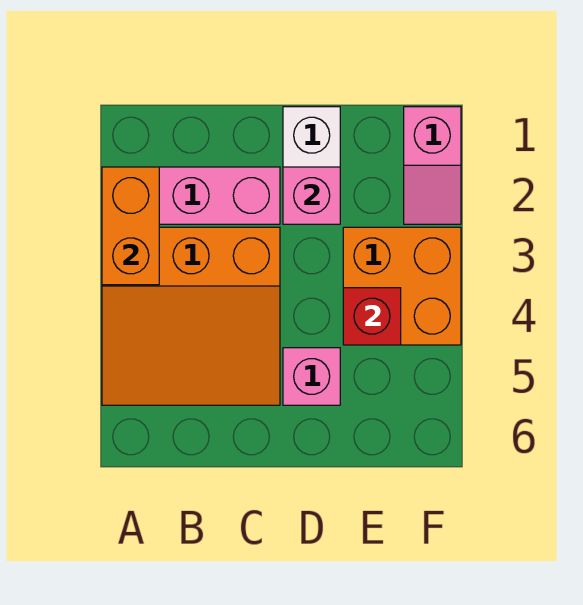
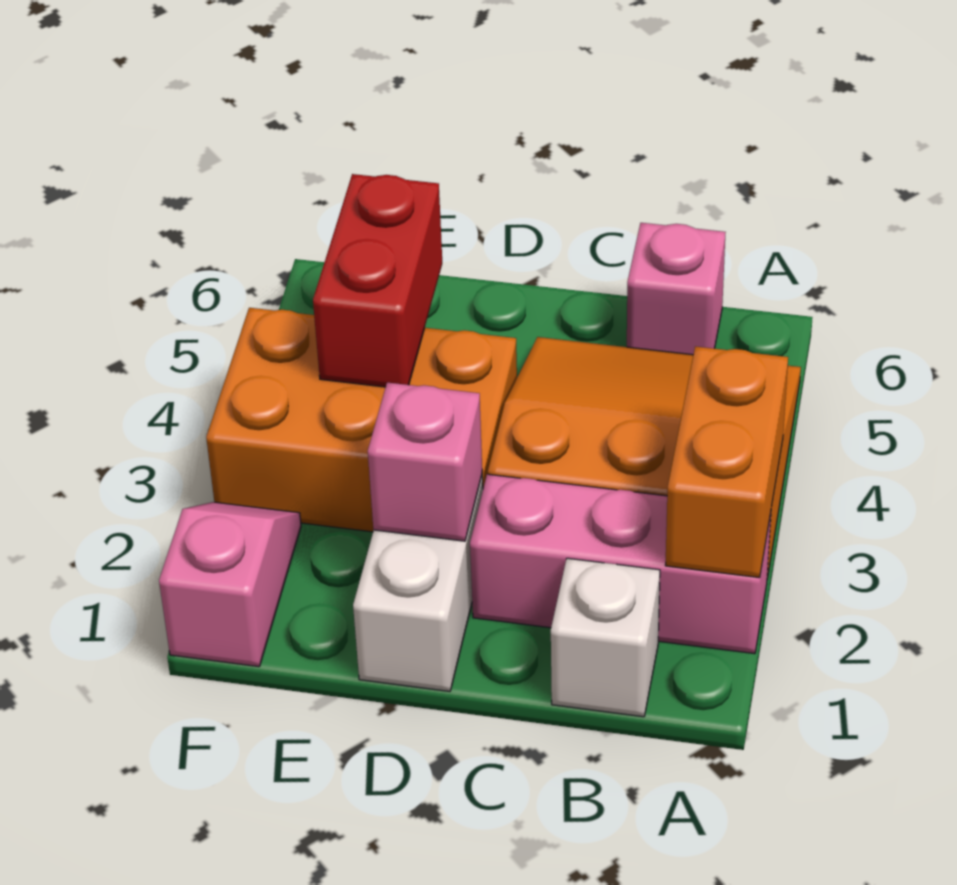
none -> white 1x1 brick [551,558,660,717]
pink 1x1 brick [283,348,340,405] -> pink 1x1 brick moved to [627,223,726,355]
orange 2x2 brick [343,227,461,345] -> orange 2x3 brick [206,308,517,532]
red 1x1 brick [343,288,401,345] -> red 1x2 brick [313,174,442,387]

